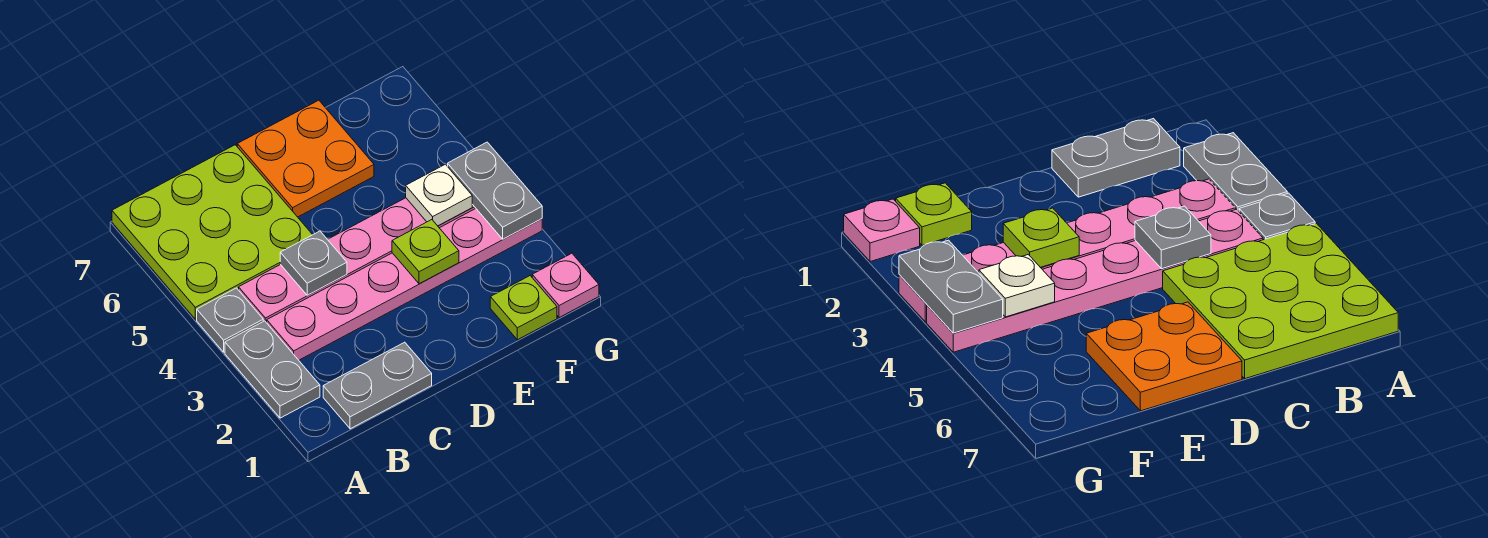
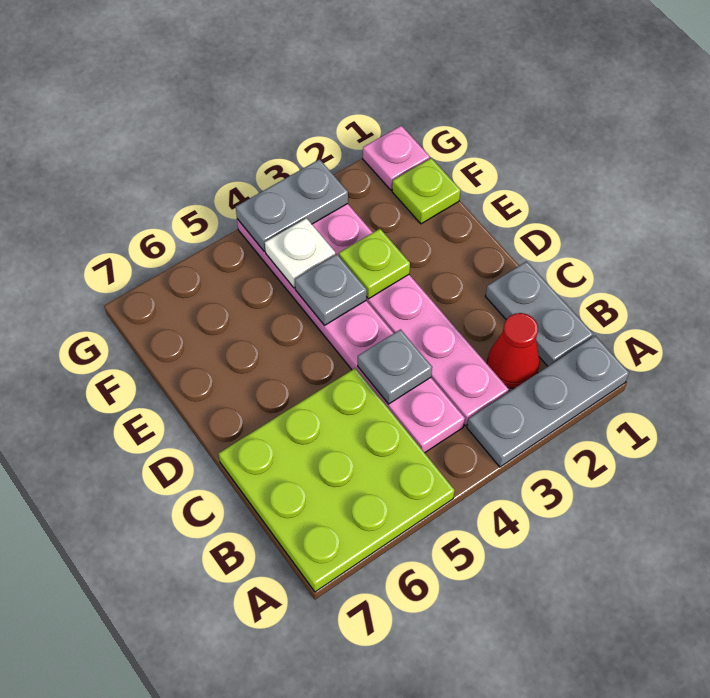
grey 1x2 plate [225,321,320,418] -> grey 1x3 plate [467,336,629,467]
grey 1x1 plate [197,288,263,352] -> grey 1x1 plate moved to [295,254,367,325]
none -> red 1x1 cone [487,313,540,389]
orange 2x2 plate [237,100,374,217] -> none

